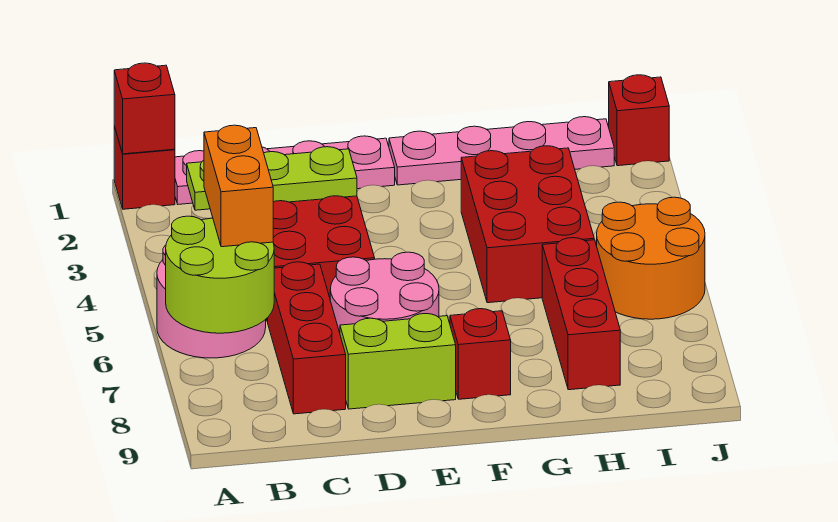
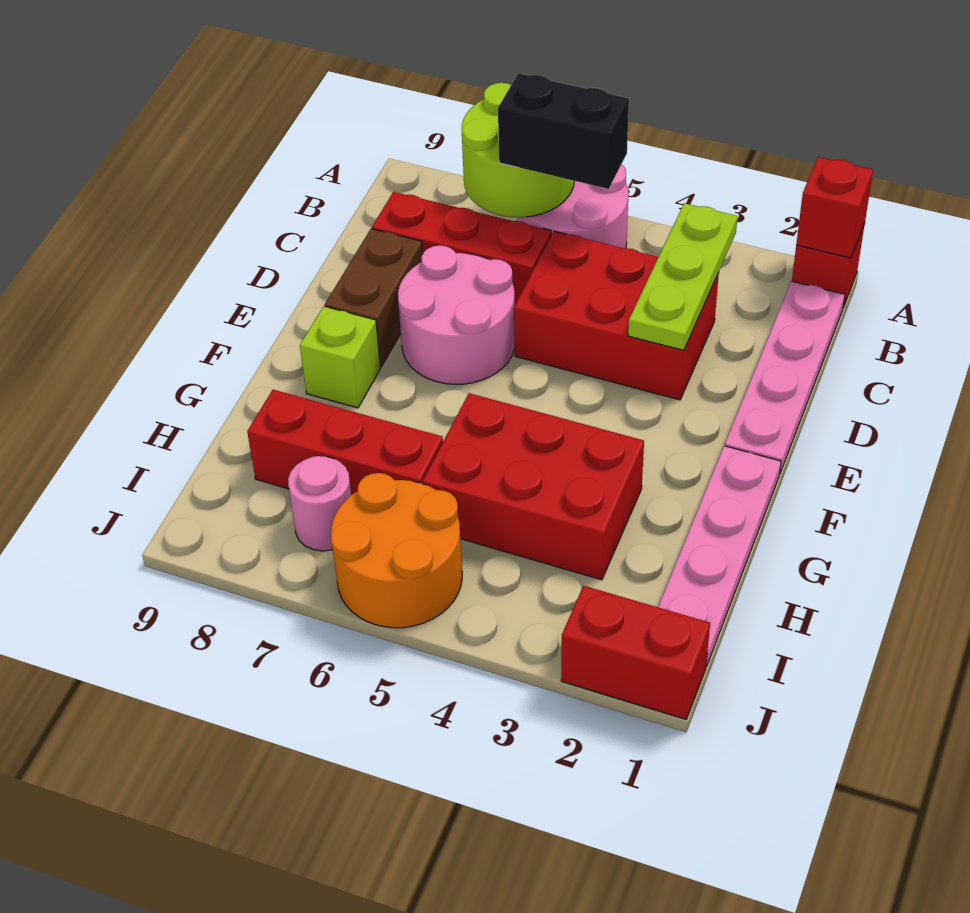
orange 1x2 brick [204,125,273,247] -> black 1x2 brick [498,73,629,189]
lime 1x2 brick [340,314,456,409] -> brown 1x2 brick [325,229,423,367]
red 1x1 brick [450,309,511,399] -> lime 1x1 brick [300,306,380,408]
none -> pink 1x1 round brick [288,456,351,551]
red 1x1 brick [609,75,669,166] -> red 1x2 brick [561,586,710,719]

